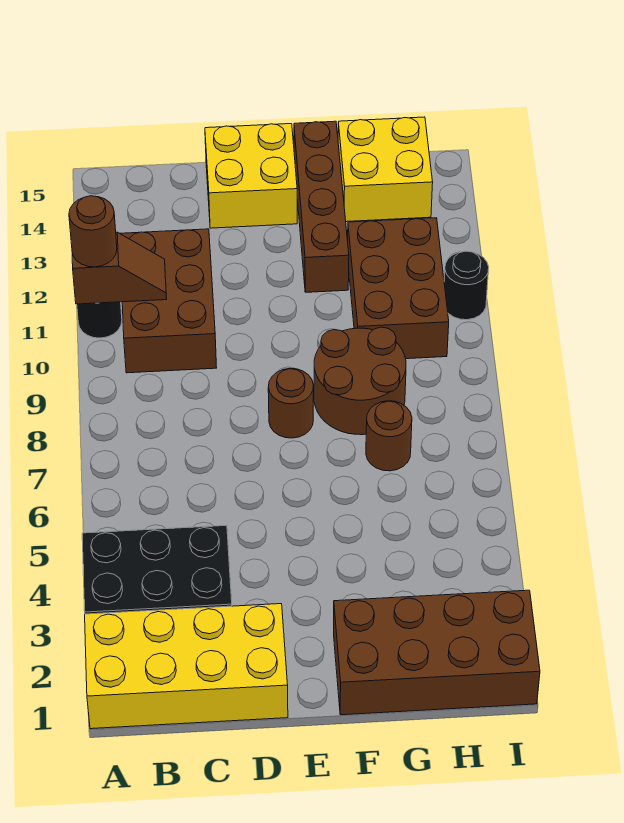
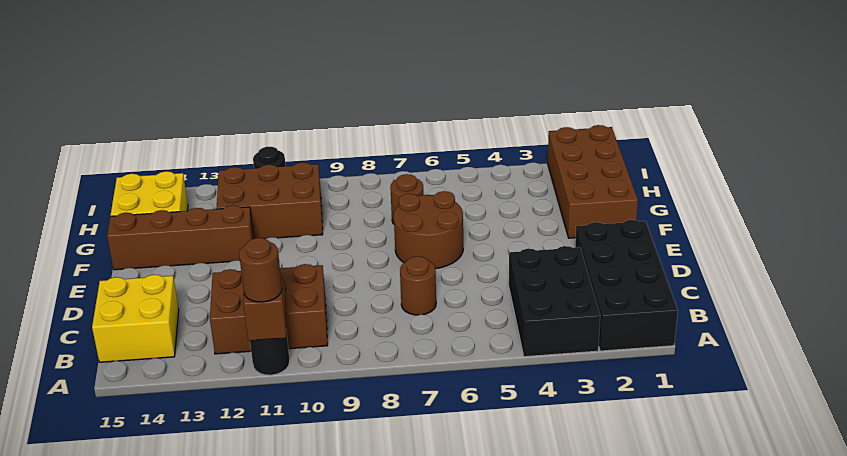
yellow 2x4 brick [85,604,288,729] -> black 2x4 brick [575,220,678,351]
yellow 2x2 brick [205,124,297,228] -> yellow 2x2 brick moved to [92,274,179,362]
brown 1x1 round brick [268,368,313,438] -> brown 1x1 round brick moved to [400,256,436,315]
brown 2x2 round brick [314,327,406,435] -> brown 2x2 round brick moved to [394,191,463,269]

